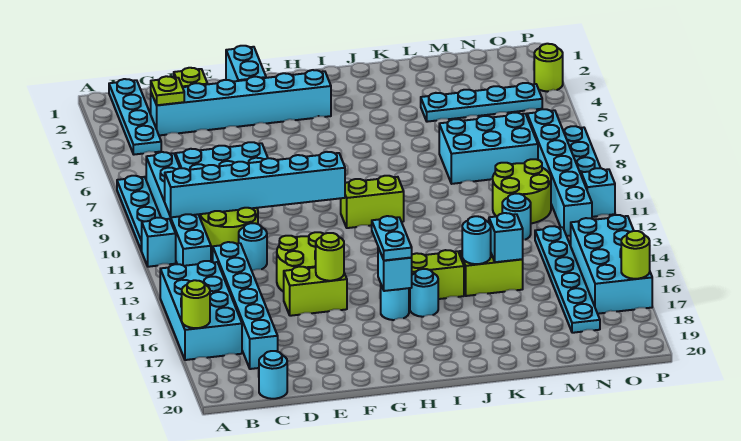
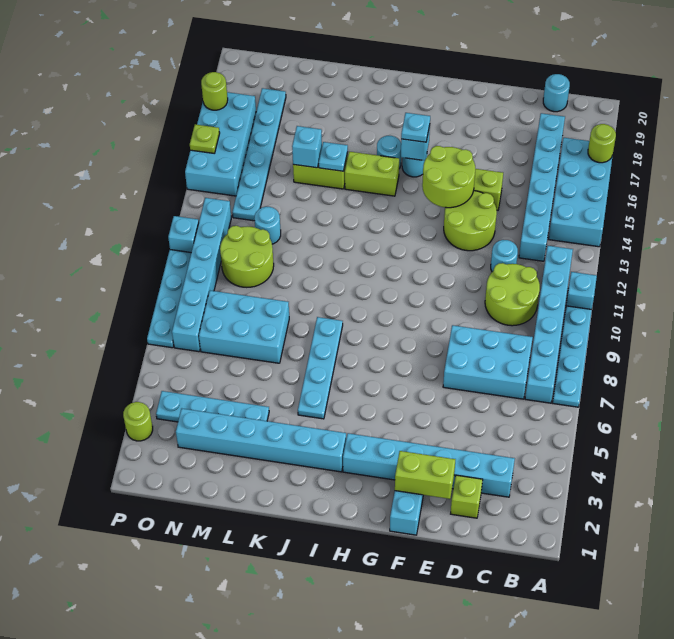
cyan 1x4 plate [109,79,161,155] -> cyan 1x4 plate moved to [298,317,343,419]
cyan 1x6 brick [165,152,345,217] -> cyan 1x6 brick moved to [176,409,346,472]
lime 1x1 plate [151,76,184,105] -> lime 1x1 plate moved to [190,124,220,153]
lime 1x1 round brick [316,233,344,281] -> lime 2x2 round brick [422,146,475,208]
lime 1x2 brick [341,176,404,228] -> lime 1x2 brick moved to [395,451,456,499]
cyan 1x2 plate [372,216,412,261] -> cyan 1x1 plate [401,113,430,142]
cyan 1x1 round brick [462,216,491,264] -> cyan 1x1 plate [319,142,348,171]

